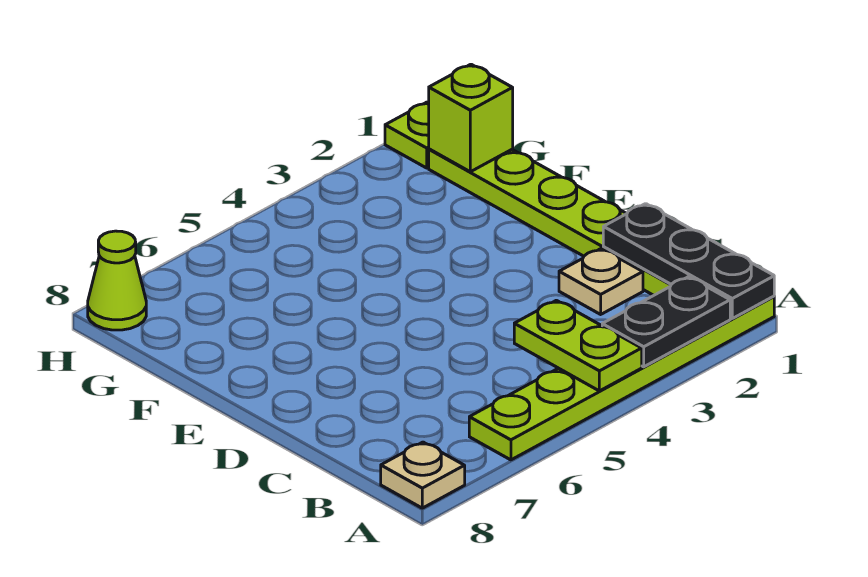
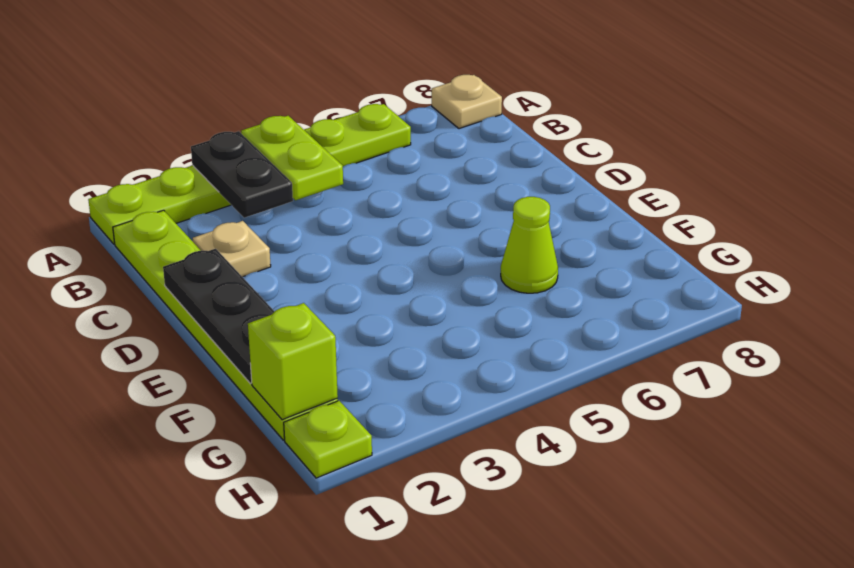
black 1x3 plate [603,204,774,318] -> black 1x3 plate moved to [163,249,275,384]
black 1x2 plate [602,277,730,367] -> black 1x2 plate turned to [191,131,293,218]
lime 1x1 cone [88,231,146,330] -> lime 1x1 cone moved to [501,197,558,293]

